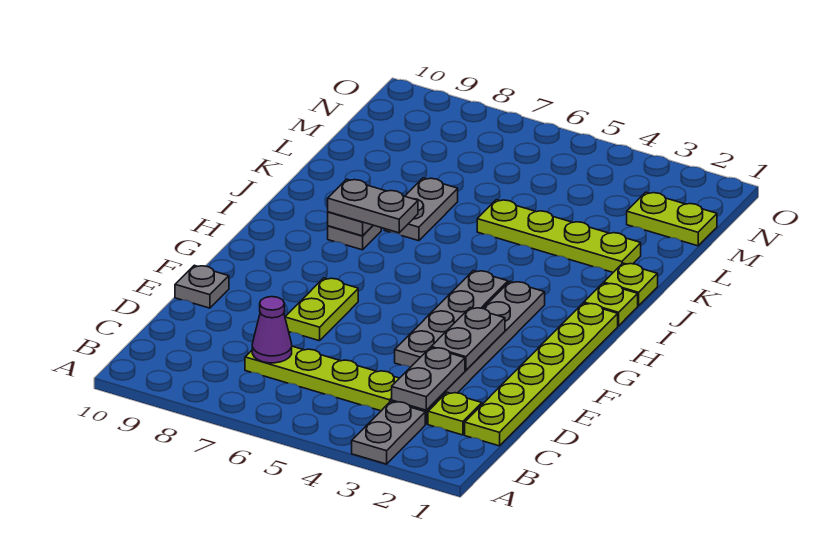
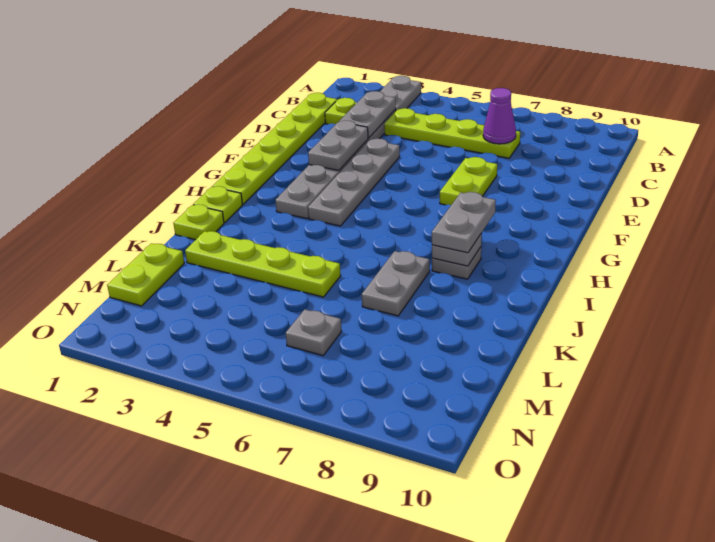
grey 1x1 plate [175,265,229,308] -> grey 1x1 plate moved to [286,309,342,355]
grey 1x2 plate [328,179,418,233] -> grey 1x2 plate turned to [432,192,496,253]
lime 1x2 plate [627,192,717,246] -> lime 1x2 plate turned to [107,243,184,306]

